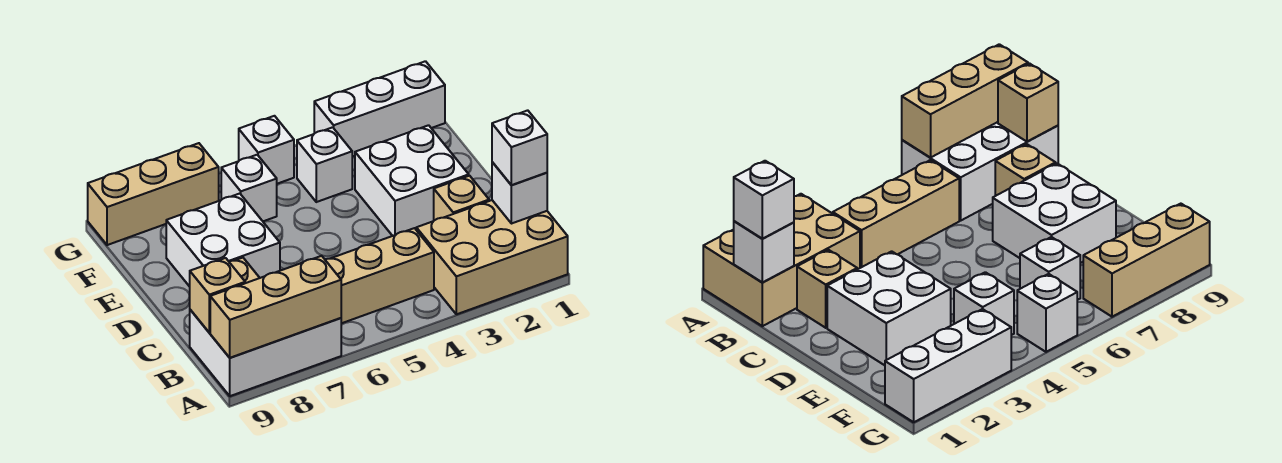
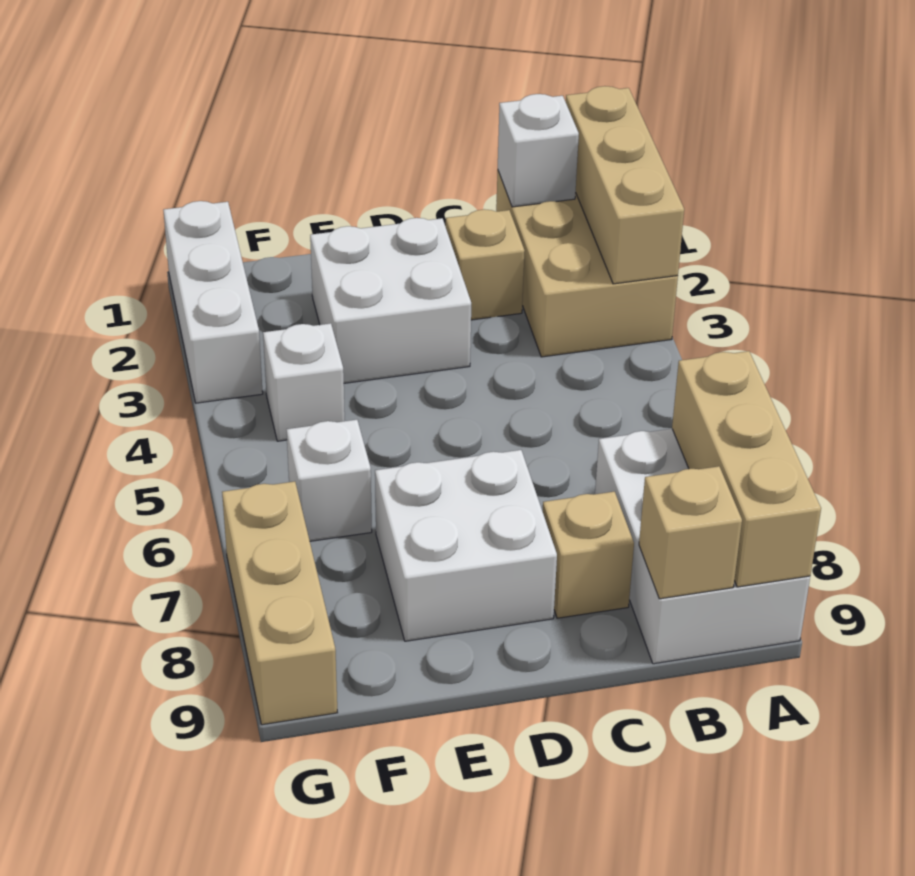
white 1x1 brick [492,110,547,185] -> none
tan 1x3 brick [325,228,434,323] -> tan 1x3 brick moved to [566,86,684,284]
white 1x1 brick [239,116,294,184] -> none

